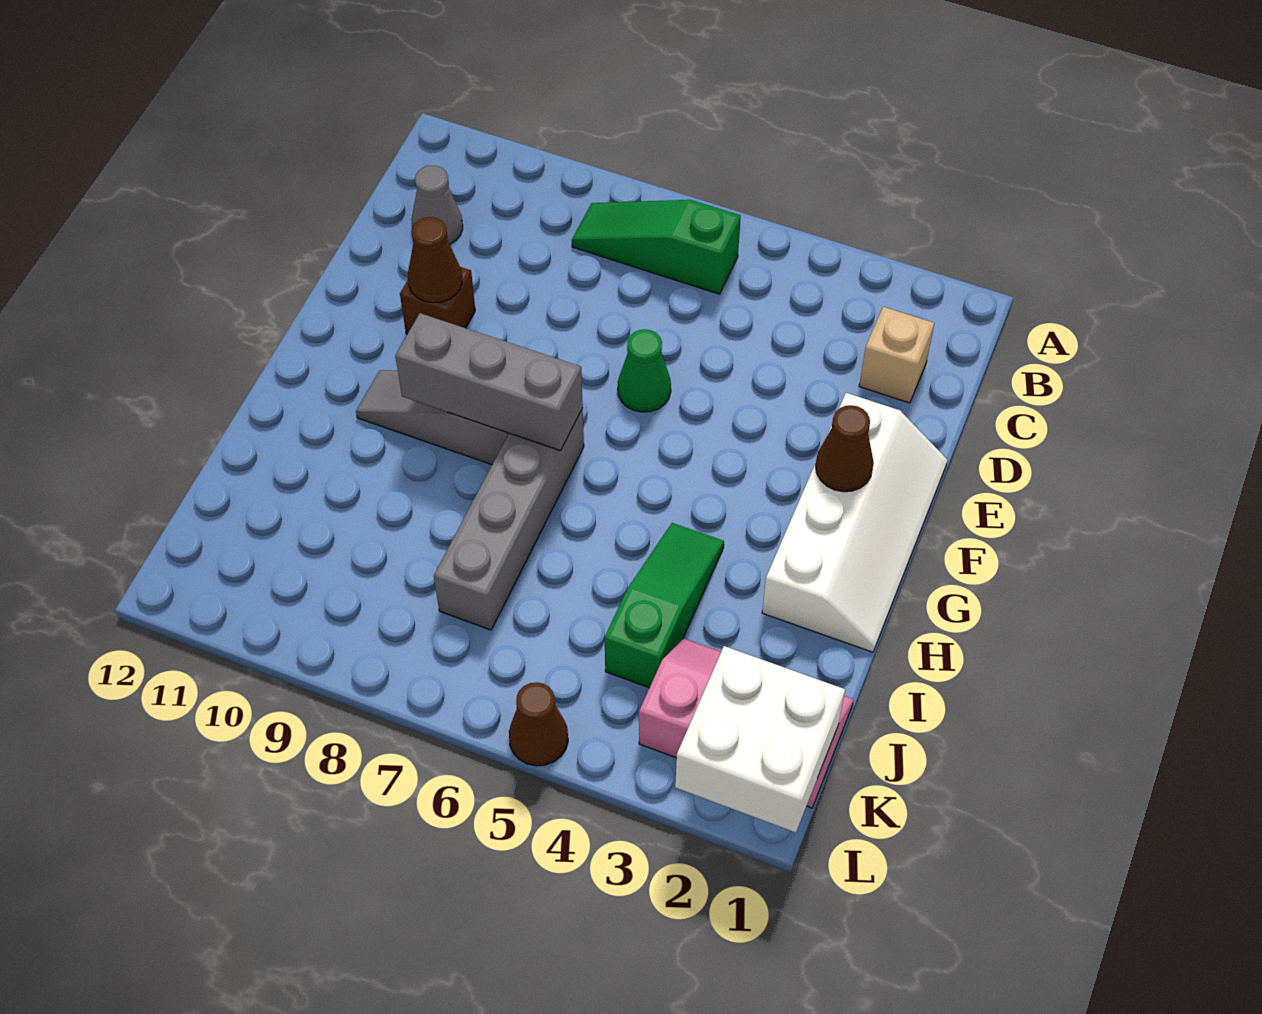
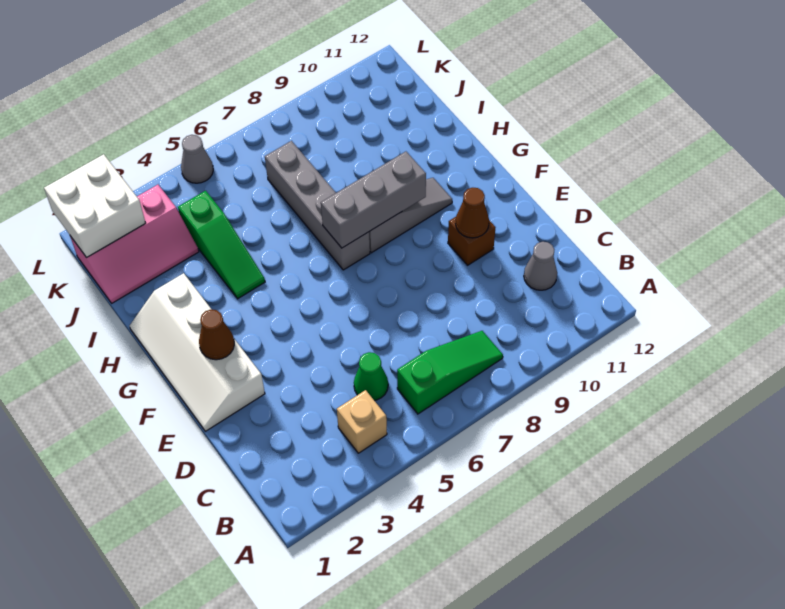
tan 1x1 brick [859,307,934,403] -> tan 1x1 brick moved to [337,390,387,453]
green 1x1 cone [618,329,671,412] -> green 1x1 cone moved to [354,352,388,400]
brown 1x1 cone [509,682,568,766] -> grey 1x1 cone [181,135,213,183]

